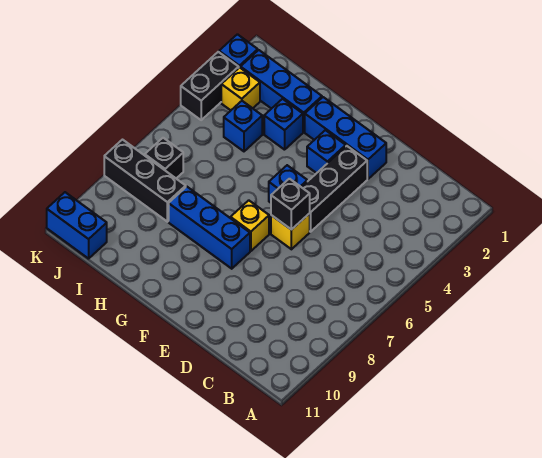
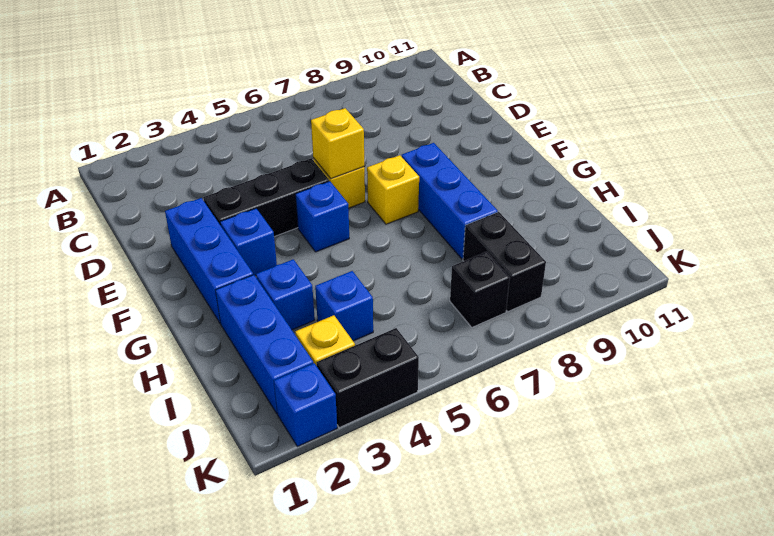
black 1x1 brick [271,179,310,230] -> yellow 1x1 brick [311,108,364,179]
black 1x3 brick [104,140,186,222] -> black 1x2 brick [463,212,546,311]
blue 1x2 brick [47,192,107,259] -> none

